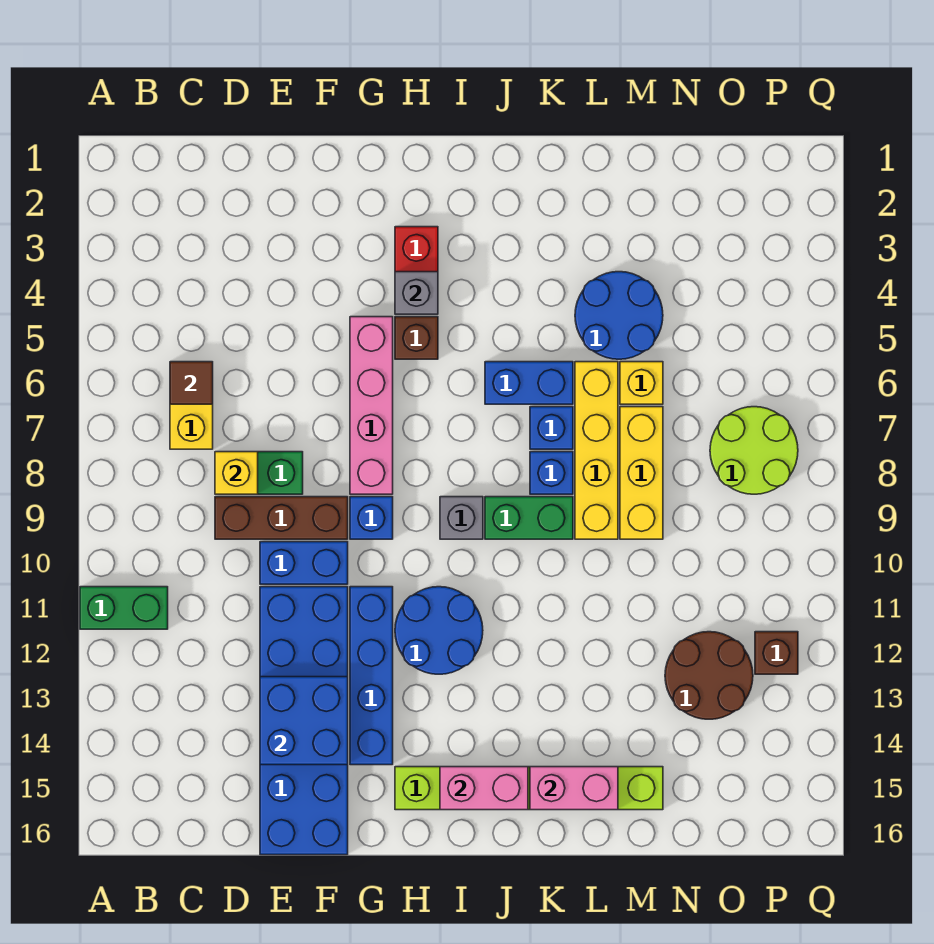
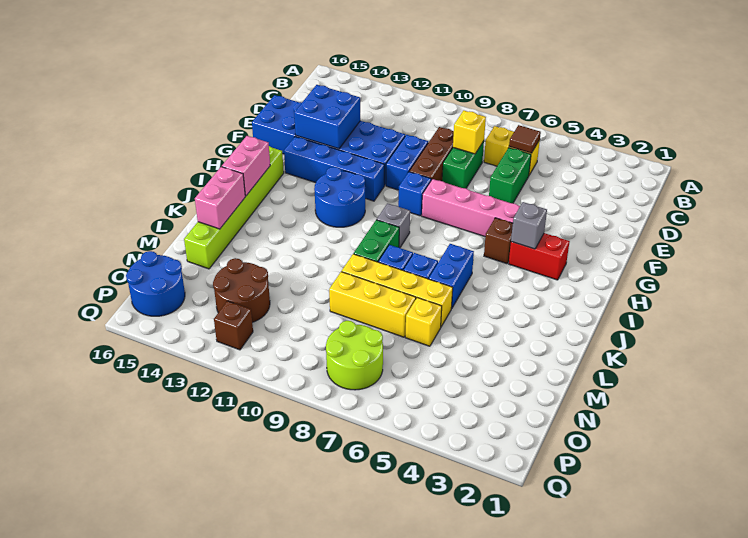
green 1x2 brick [80,587,168,629] -> green 1x2 brick moved to [489,148,531,203]
blue 2x2 round brick [575,272,663,359] -> blue 2x2 round brick moved to [126,251,185,316]

